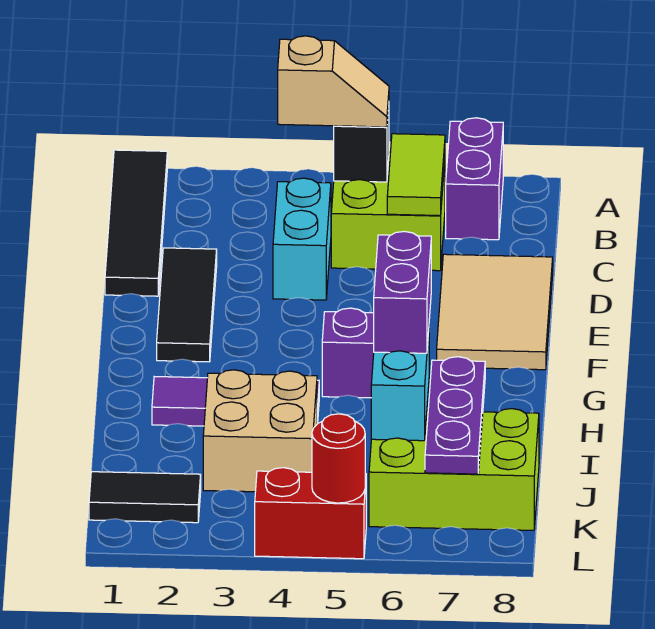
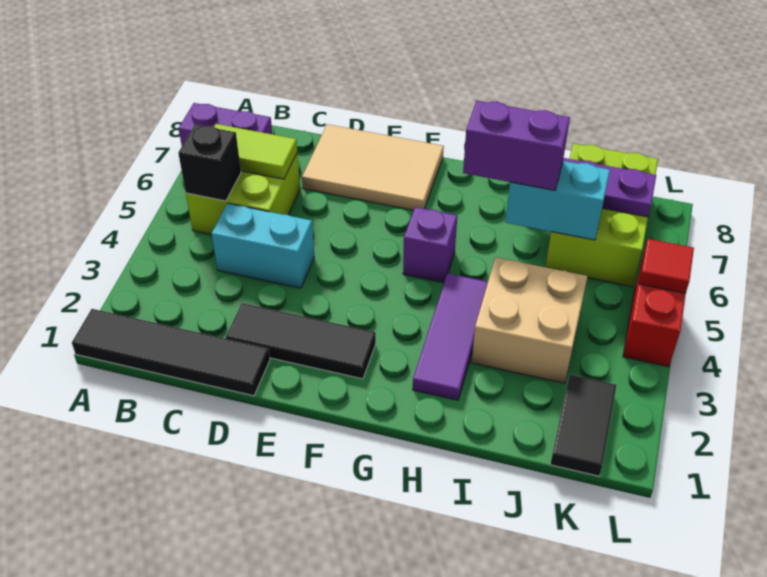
tan 1x2 slope [278,36,389,127] -> none
red 1x1 round brick [312,414,365,503] -> red 1x1 tile [639,239,694,293]

